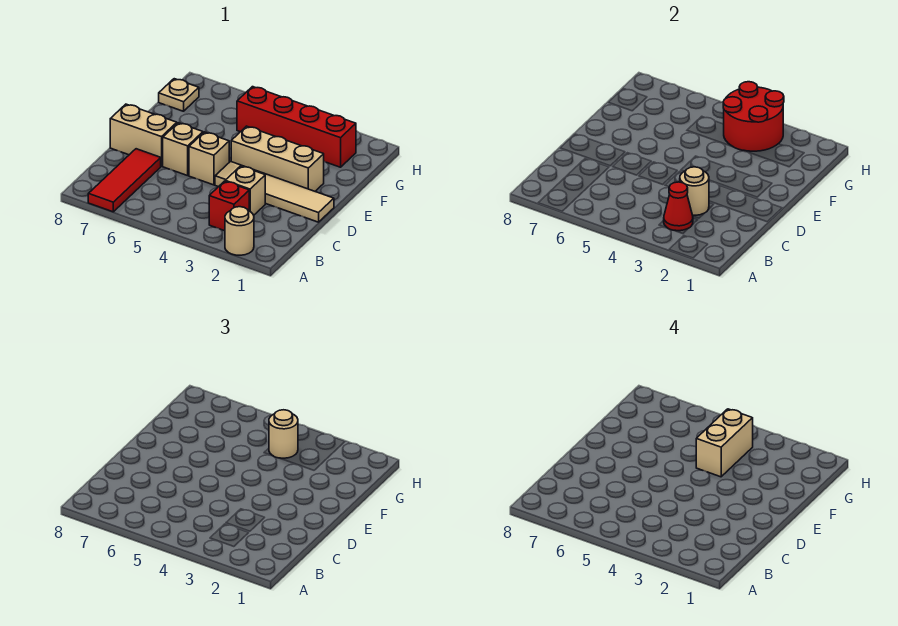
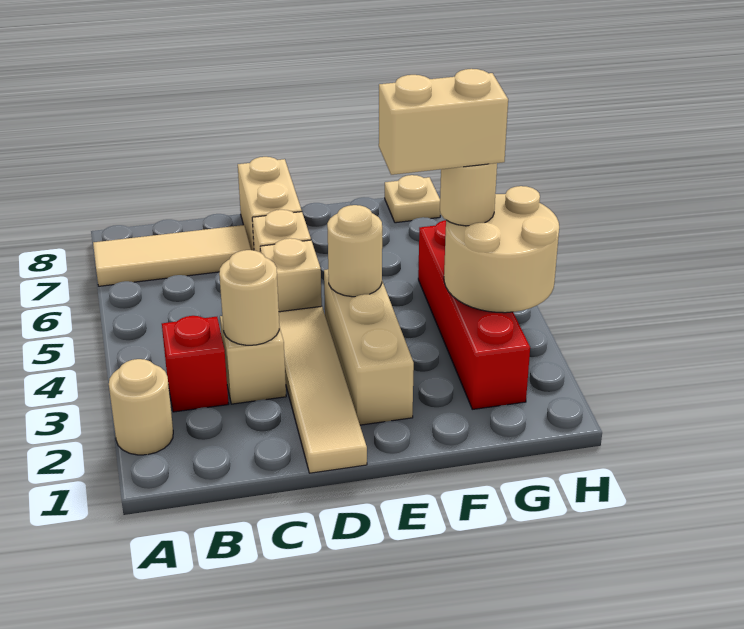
red 1x3 tile [88,149,161,212] -> tan 1x3 tile [93,225,251,286]
red 1x1 cone [664,182,693,231] -> none
none -> tan 1x1 round brick [327,205,382,297]
red 2x2 round brick [723,82,784,151] -> tan 2x2 round brick [444,186,559,313]

